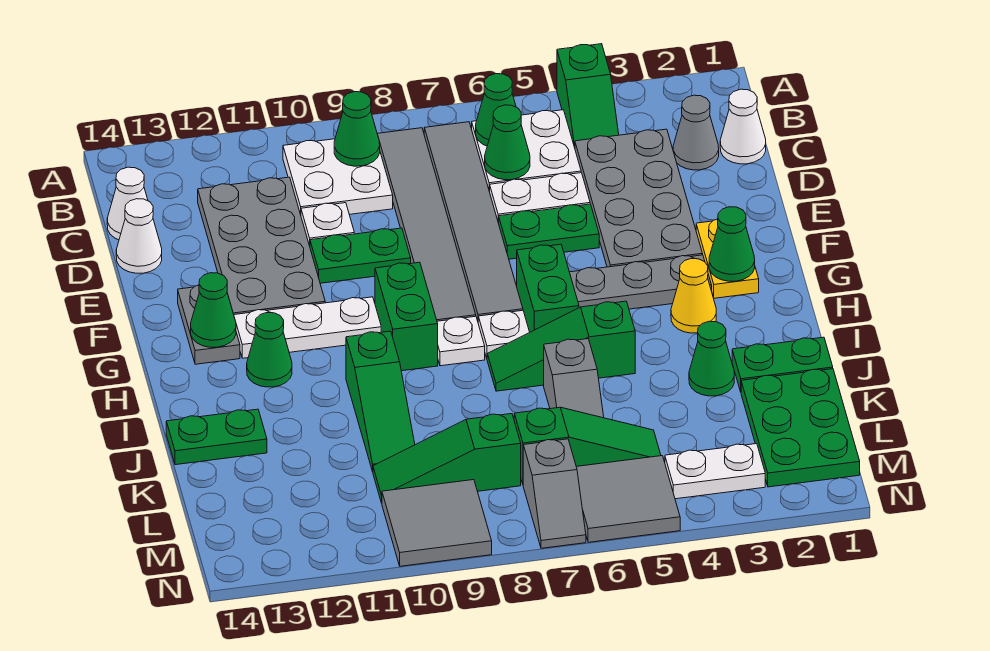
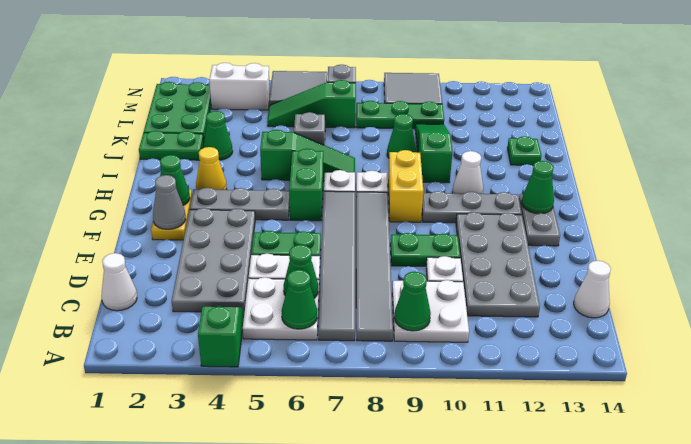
grey 1x1 cone [673,95,719,170] -> grey 1x1 cone moved to [153,175,186,229]
white 1x1 cone [116,199,162,273] -> white 1x1 cone moved to [452,151,483,194]
green 1x2 brick [375,262,438,371] -> yellow 1x2 brick [388,150,423,222]
white 1x3 plate [234,297,381,358] -> grey 1x3 plate [422,191,522,223]
green 1x1 cone [247,313,292,387] -> green 1x1 cone moved to [387,114,416,158]
green 1x2 plate [166,409,267,465] -> green 1x1 plate [507,136,541,165]
green 1x3 slope [373,414,521,503] -> green 1x3 plate [356,101,444,129]
white 1x2 plate [665,444,765,499] -> white 1x2 brick [209,63,270,110]

